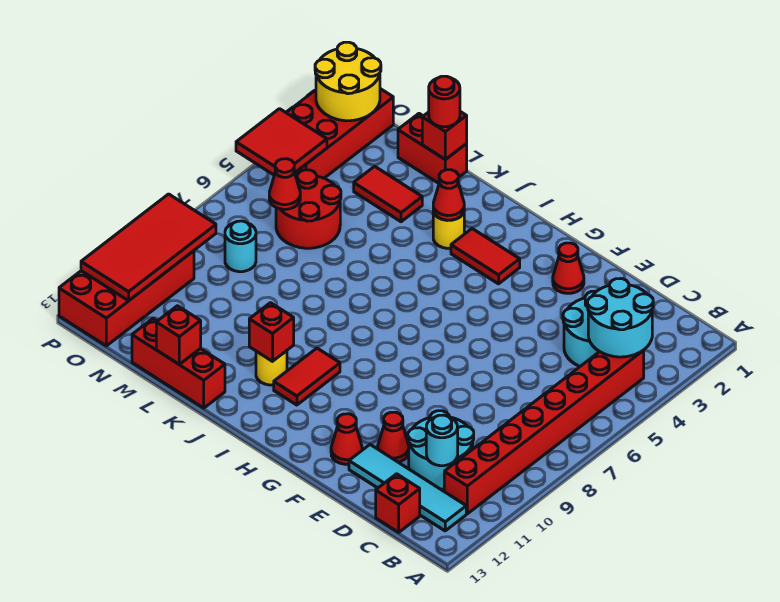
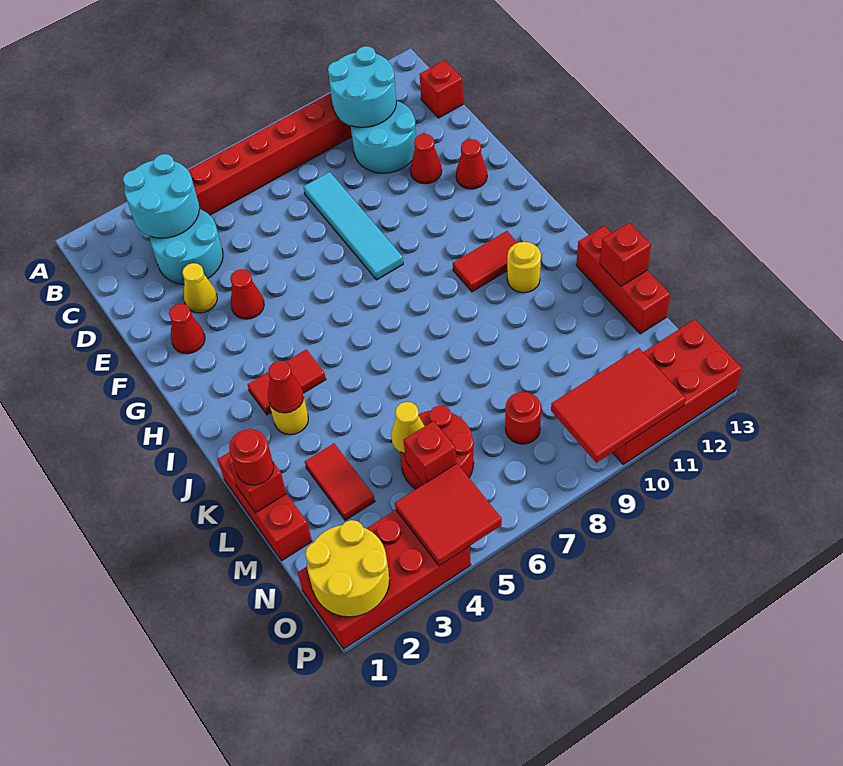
cyan 1x4 tile [349,445,466,531] -> cyan 1x4 tile moved to [304,172,403,280]
cyan 1x1 round brick [426,415,458,466] -> cyan 2x2 round brick [328,46,396,127]
none -> yellow 1x1 cone [182,263,217,313]
red 1x2 tile [451,229,520,284] -> red 1x2 tile turned to [248,350,326,415]
red 1x1 brick [249,303,294,361] -> red 1x1 brick moved to [403,421,456,484]
red 1x2 brick [398,114,467,183] -> red 1x3 brick [217,452,312,561]
none -> yellow 1x1 cone [391,402,425,453]
red 1x1 cone [269,159,300,209] -> red 1x1 cone moved to [230,269,264,319]
cyan 1x1 round brick [225,221,256,272] -> red 1x1 round brick [505,392,541,444]
red 2x4 tile [81,194,216,301] -> red 2x3 tile [551,348,686,463]

